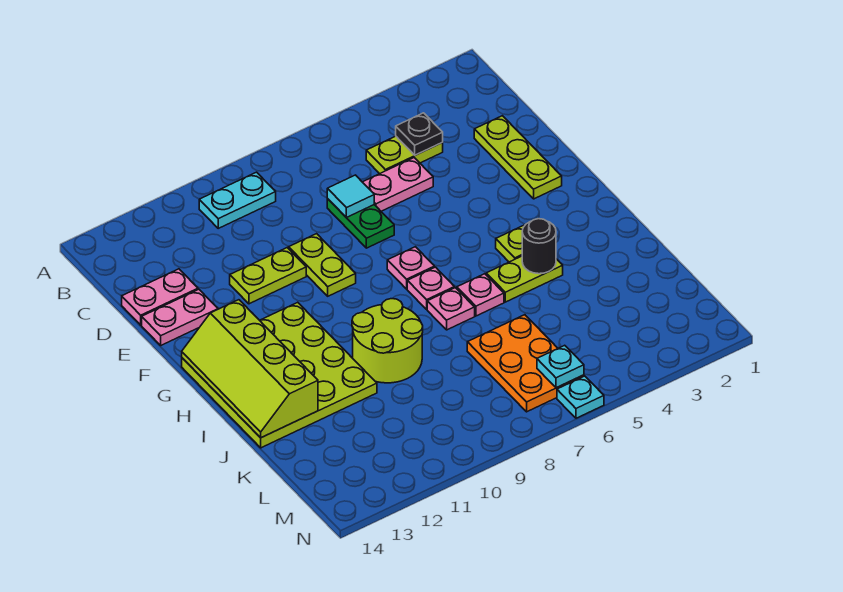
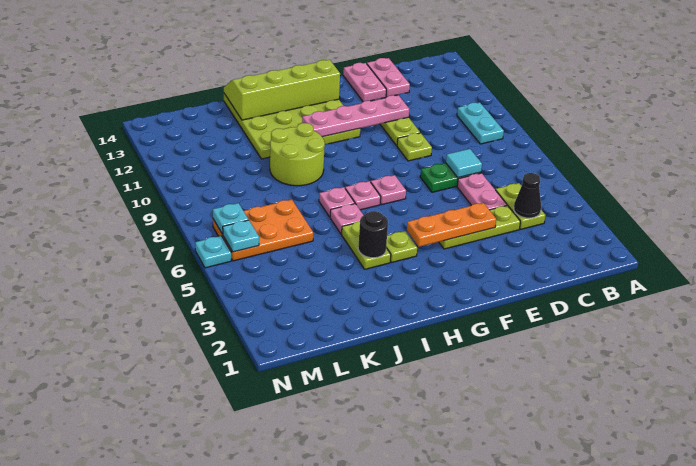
black 1x1 plate [396,113,443,155] -> black 1x1 cone [514,173,541,218]
lime 1x3 plate [474,116,562,199] -> lime 1x3 plate moved to [439,205,520,249]
none -> orange 1x3 plate [407,203,496,247]
lime 1x2 plate [289,234,356,296] -> lime 1x1 plate [397,133,432,161]
none -> pink 1x4 plate [302,95,409,137]
none -> cyan 1x1 plate [213,203,249,234]

